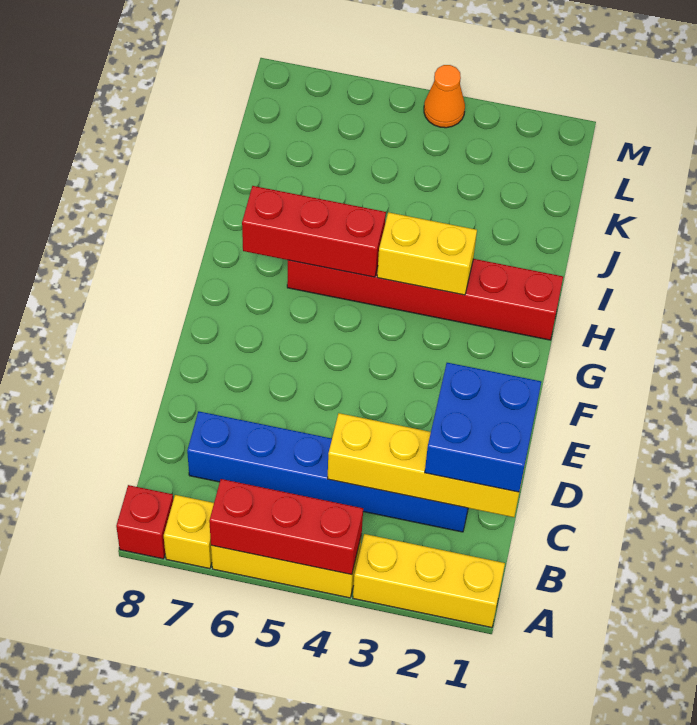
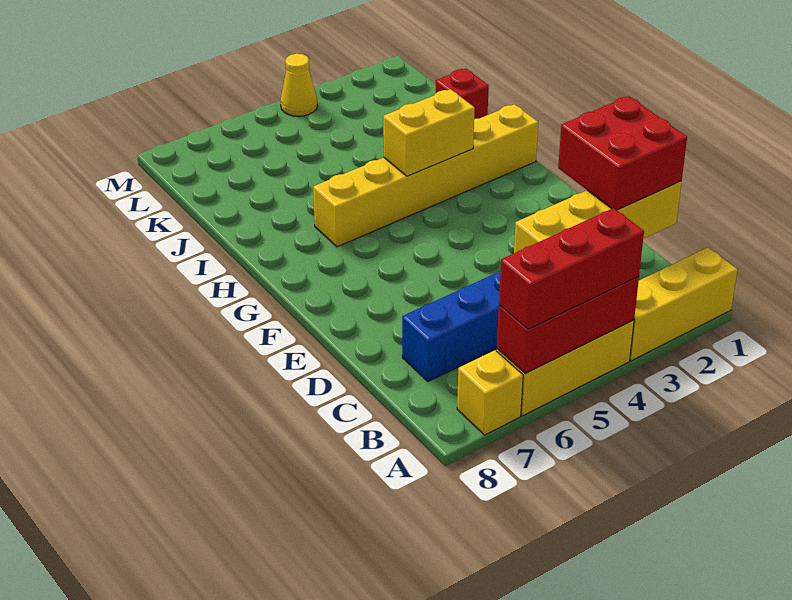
red 1x1 brick [116,485,173,559] -> red 1x1 brick moved to [436,68,489,119]
blue 2x2 brick [425,363,541,492] -> red 2x2 brick [558,96,687,210]
red 1x6 brick [287,259,563,340] -> yellow 1x6 brick [313,104,538,247]
red 1x3 brick [242,186,386,277] -> red 1x3 brick moved to [499,208,644,329]
orange 1x1 cone [424,65,465,128] -> yellow 1x1 cone [280,54,317,116]

